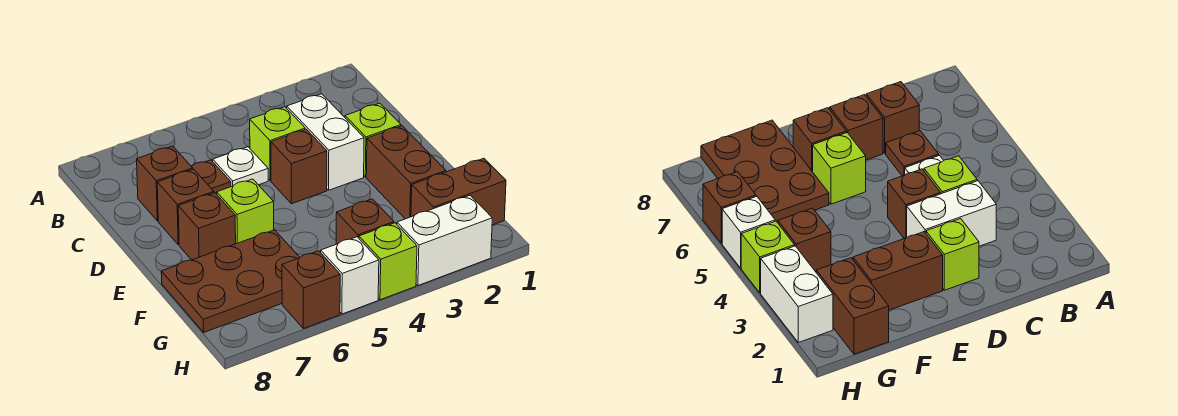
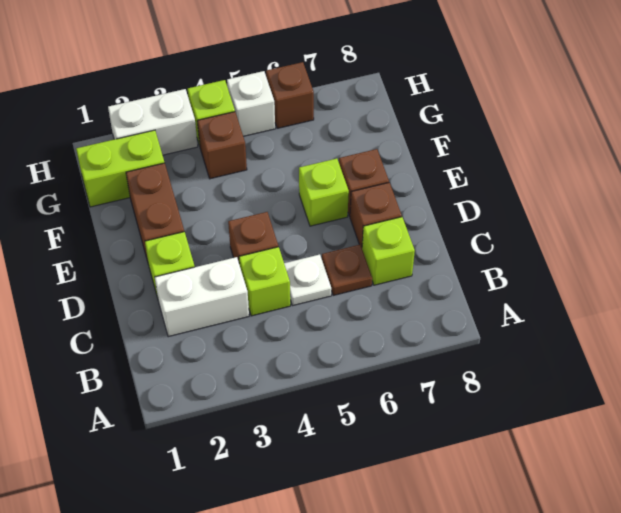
white 1x2 brick [287,94,364,190] -> white 1x2 brick turned to [155,257,249,337]
brown 1x1 brick [137,146,193,221] -> lime 1x1 brick [362,217,415,285]
brown 2x3 plate [161,230,300,332] -> none
brown 1x2 brick [411,158,506,225] -> lime 1x2 brick [76,130,164,207]

